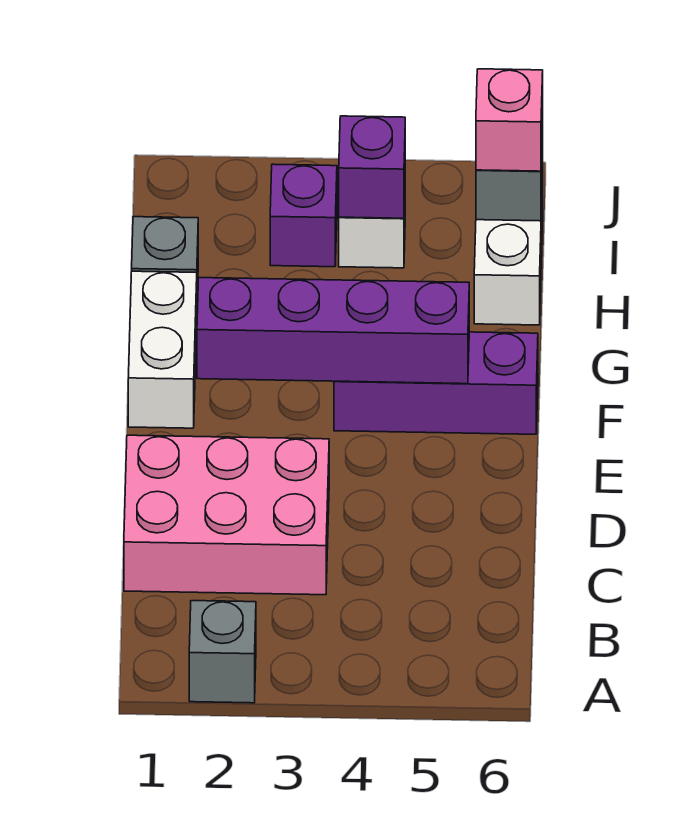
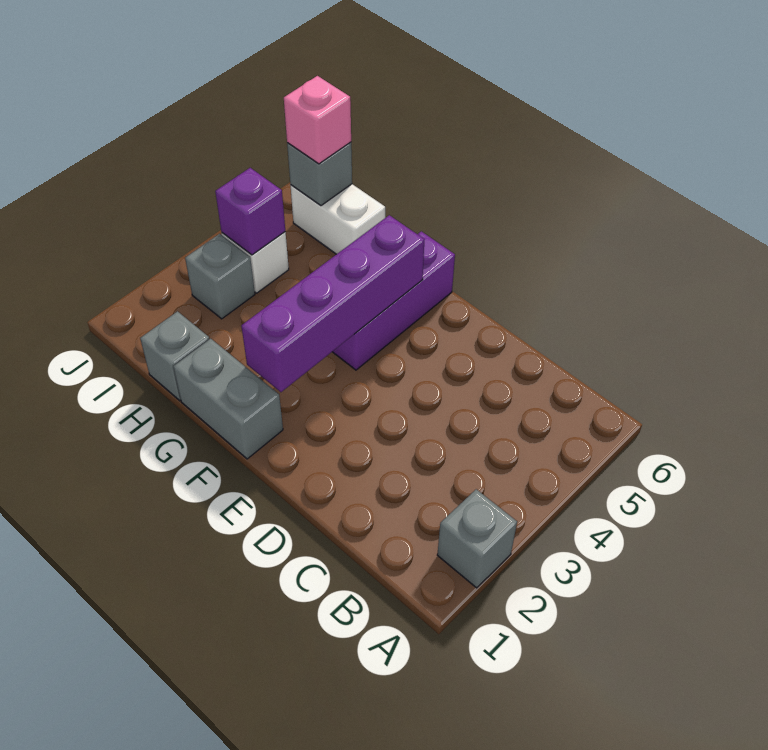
pink 2x3 brick [124,435,329,595] -> none
white 1x2 brick [128,271,197,428] -> grey 1x2 brick [173,339,283,459]
purple 1x1 brick [270,164,337,267] -> grey 1x1 brick [185,234,255,319]

